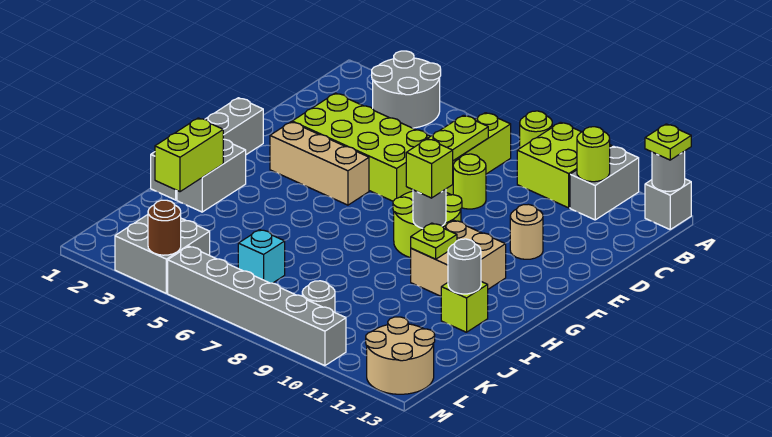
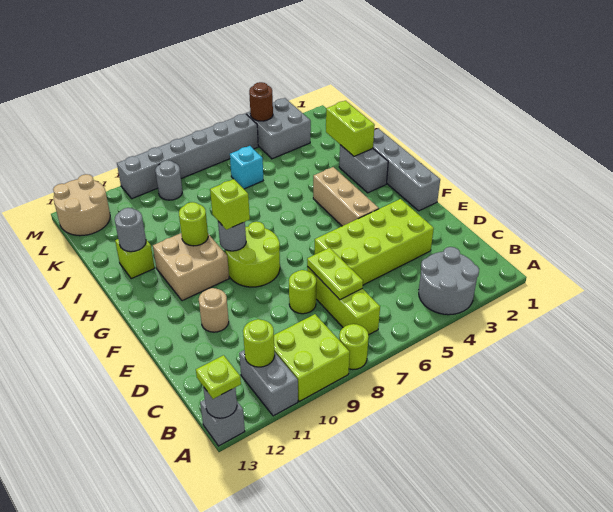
tan 1x3 brick [270,122,369,205] -> tan 1x3 brick turned to [313,167,379,226]
lime 1x1 plate [411,223,457,259] -> lime 1x1 round brick [179,202,208,246]

